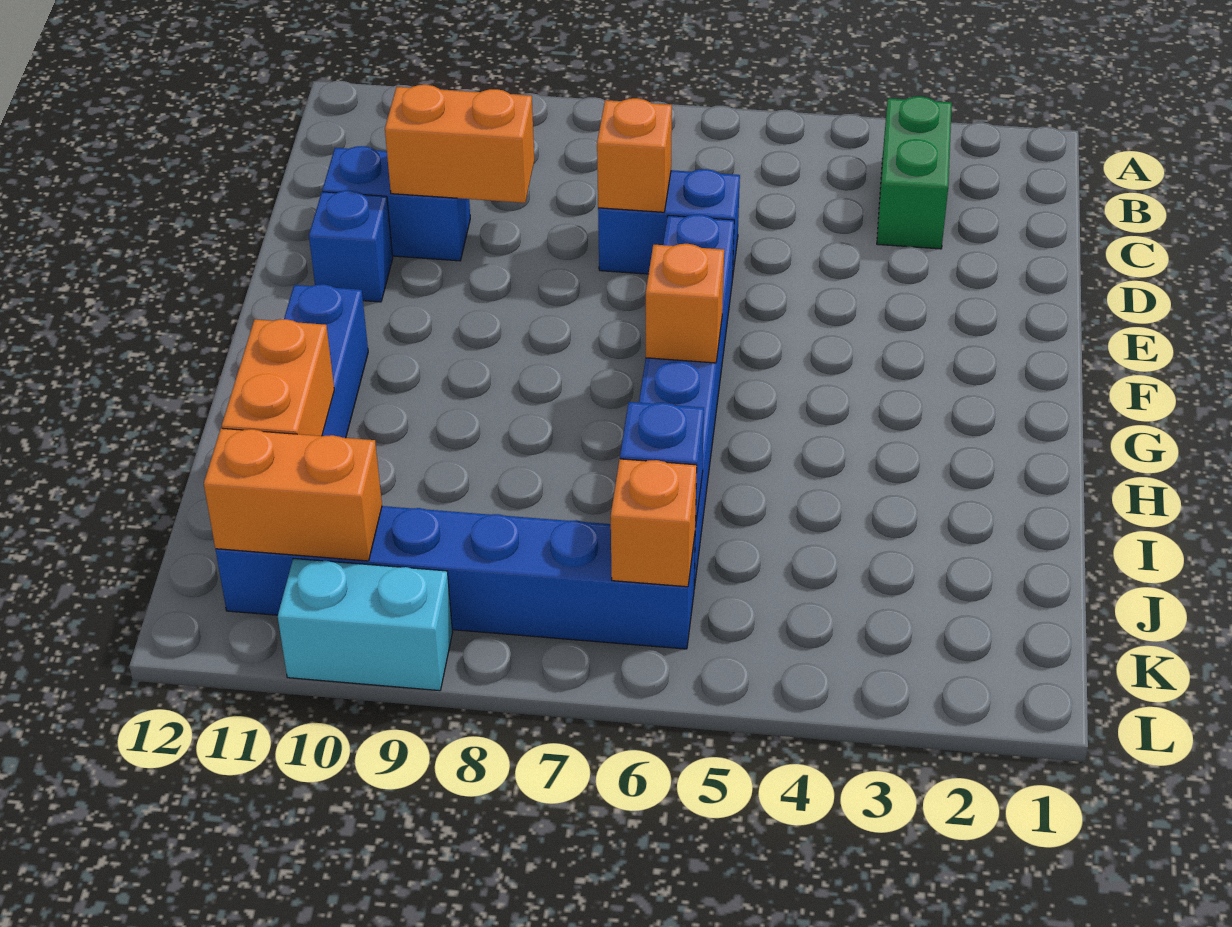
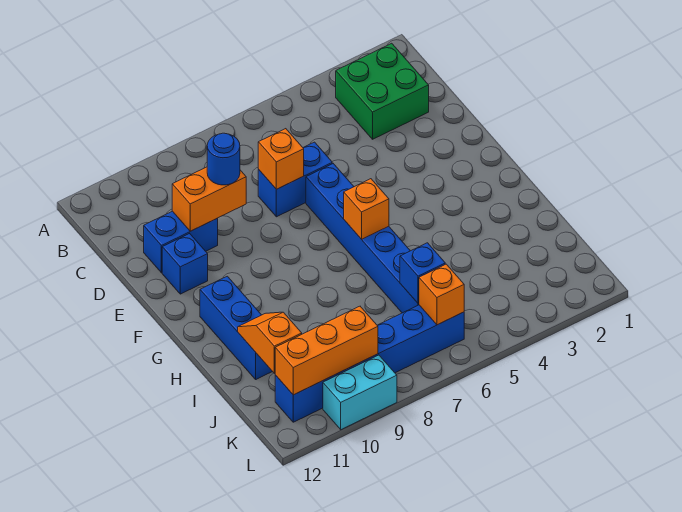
green 1x2 brick [877,96,952,249] -> green 2x2 brick [336,43,429,139]
none -> blue 1x1 round brick [207,133,240,185]
orange 1x2 brick [222,319,334,436] -> orange 1x2 slope [238,312,302,373]
orange 1x2 brick [204,428,382,561] -> orange 1x3 brick [275,306,378,395]

